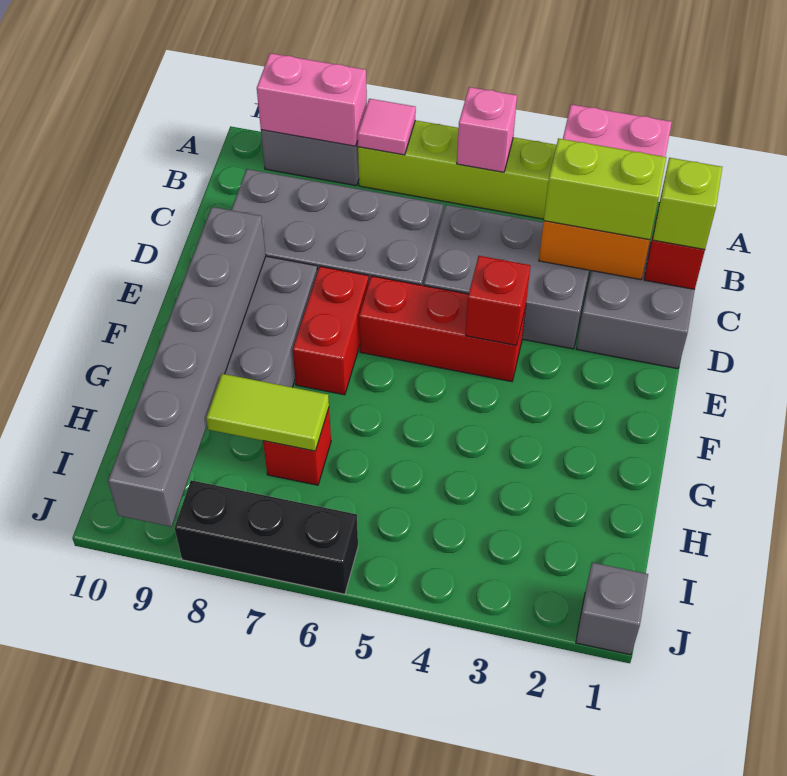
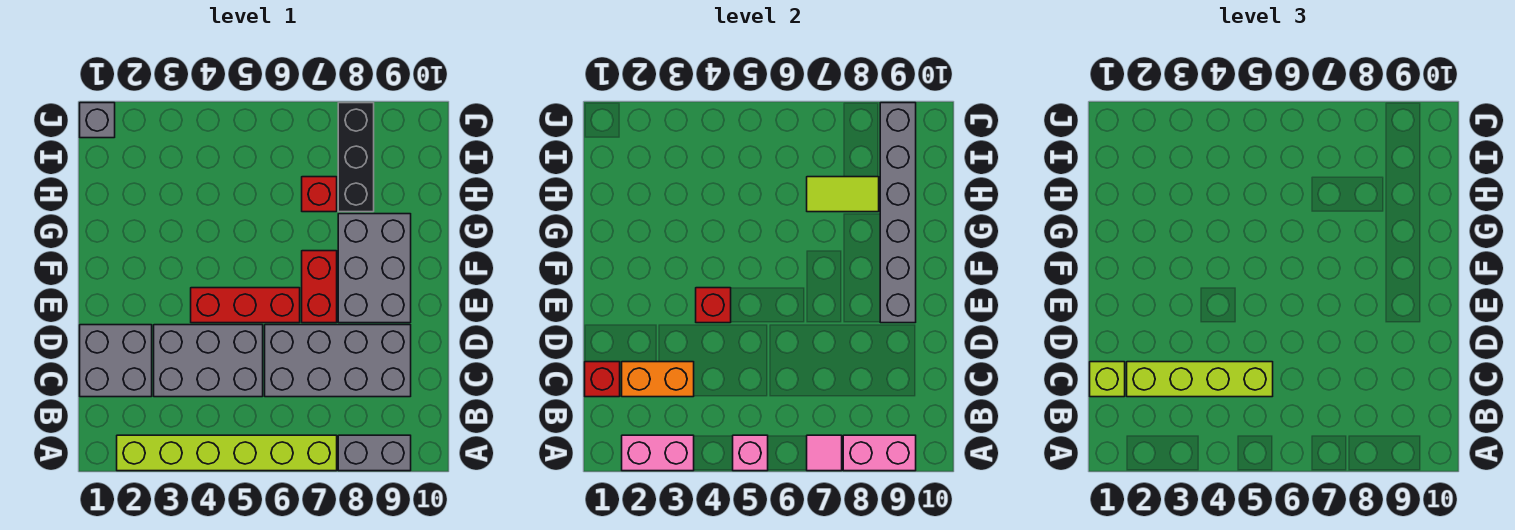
lime 1x2 brick [544,138,666,240] -> lime 1x4 brick [1127,362,1273,397]
black 1x3 brick [175,480,358,594] -> black 1x3 brick turned to [338,103,374,212]

